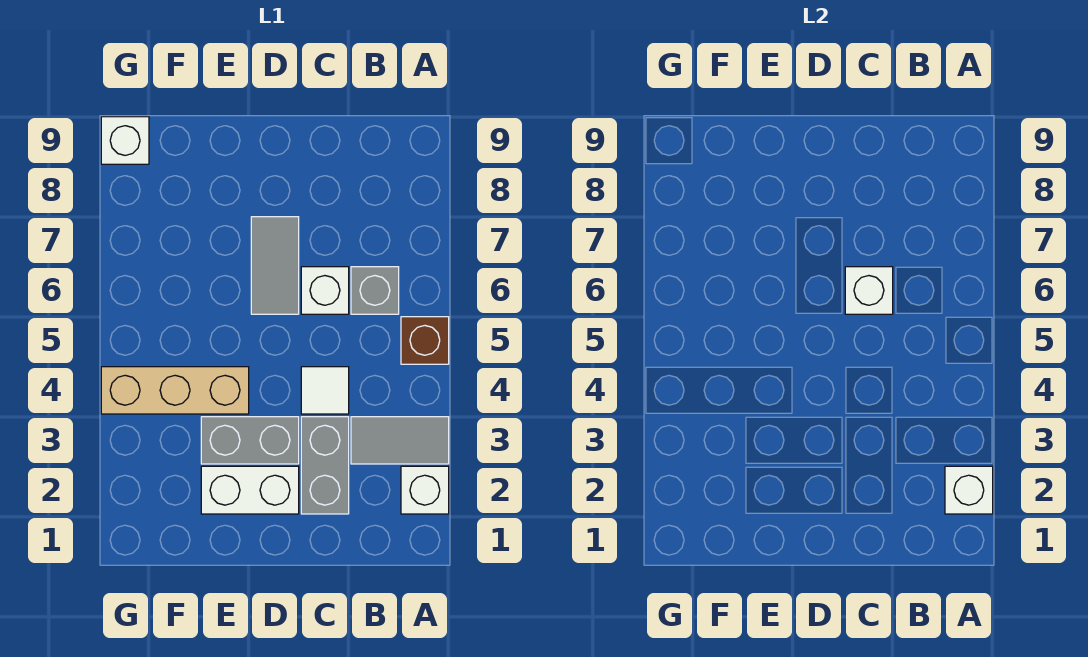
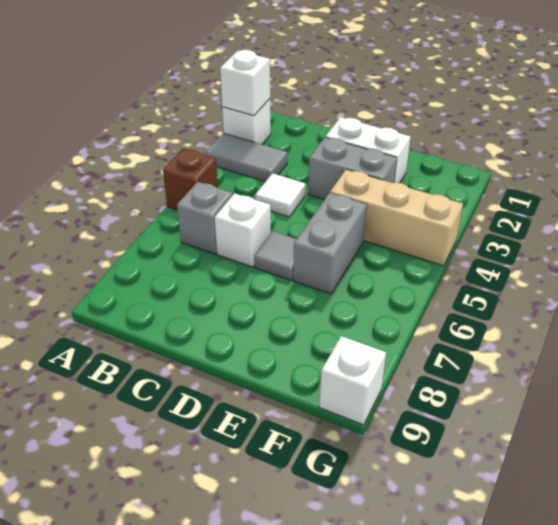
grey 1x2 brick [301,417,349,514] -> grey 1x2 brick moved to [293,193,367,294]
white 1x1 brick [845,267,893,314] -> none
grey 1x2 tile [251,217,299,314] -> grey 1x1 tile [254,231,296,280]

